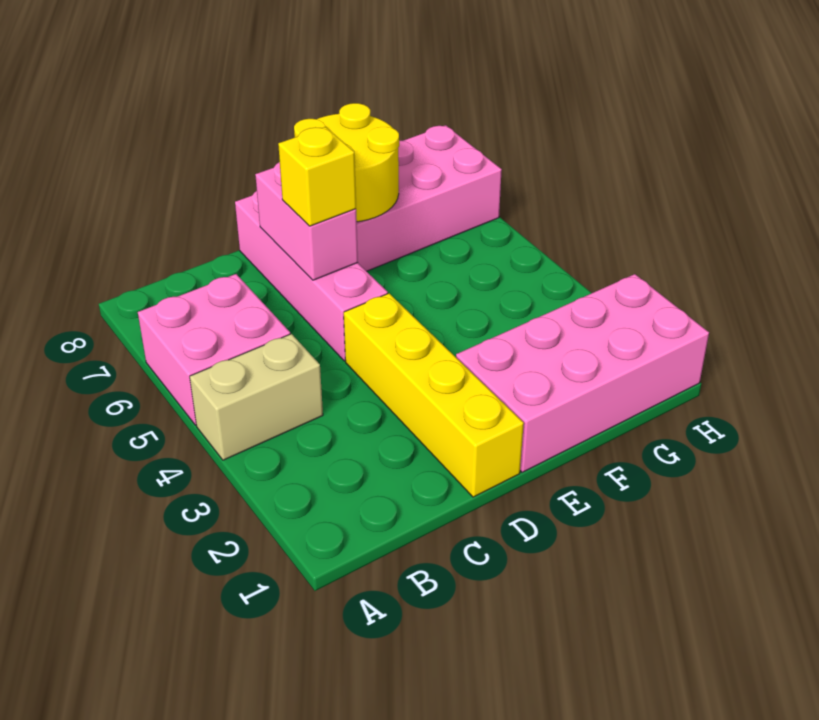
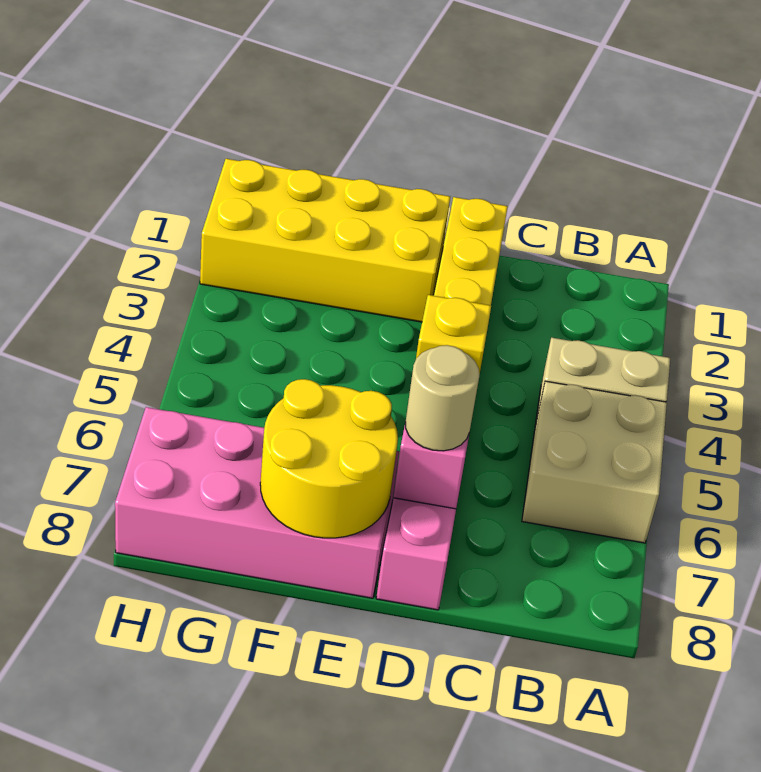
pink 2x2 brick [138,274,290,425] -> tan 2x2 brick [522,381,667,543]
none -> tan 1x1 round brick [406,345,479,451]
pink 2x4 brick [456,274,709,472] -> yellow 2x4 brick [200,159,450,322]

